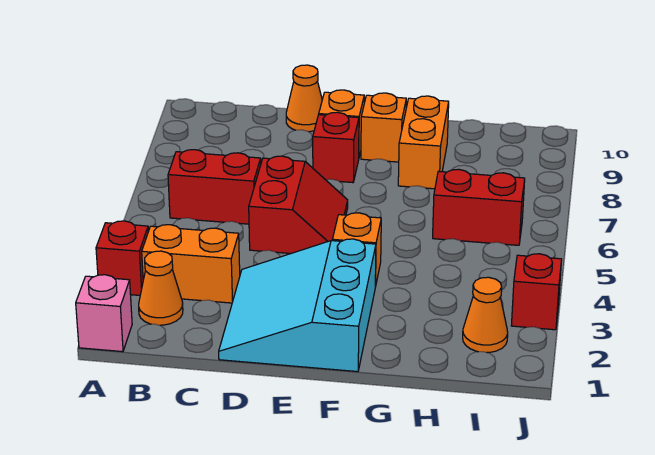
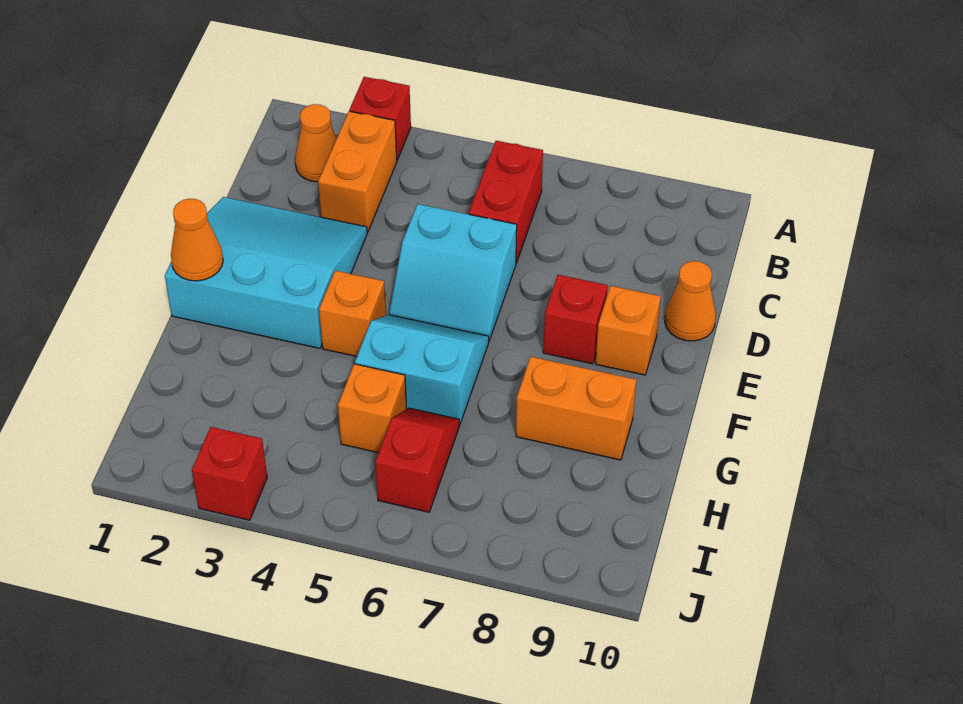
pink 1x1 brick [76,275,132,352] -> none
red 2x2 slope [249,156,348,254] -> cyan 2x2 slope [389,204,517,340]
none -> cyan 2x2 slope [355,315,489,424]
orange 1x1 brick [361,93,406,162] -> orange 1x1 brick moved to [338,364,407,453]
red 1x2 brick [433,169,525,245] -> red 1x2 slope [375,408,460,512]
orange 1x1 cone [463,277,508,353] -> orange 1x1 cone moved to [171,199,223,281]

